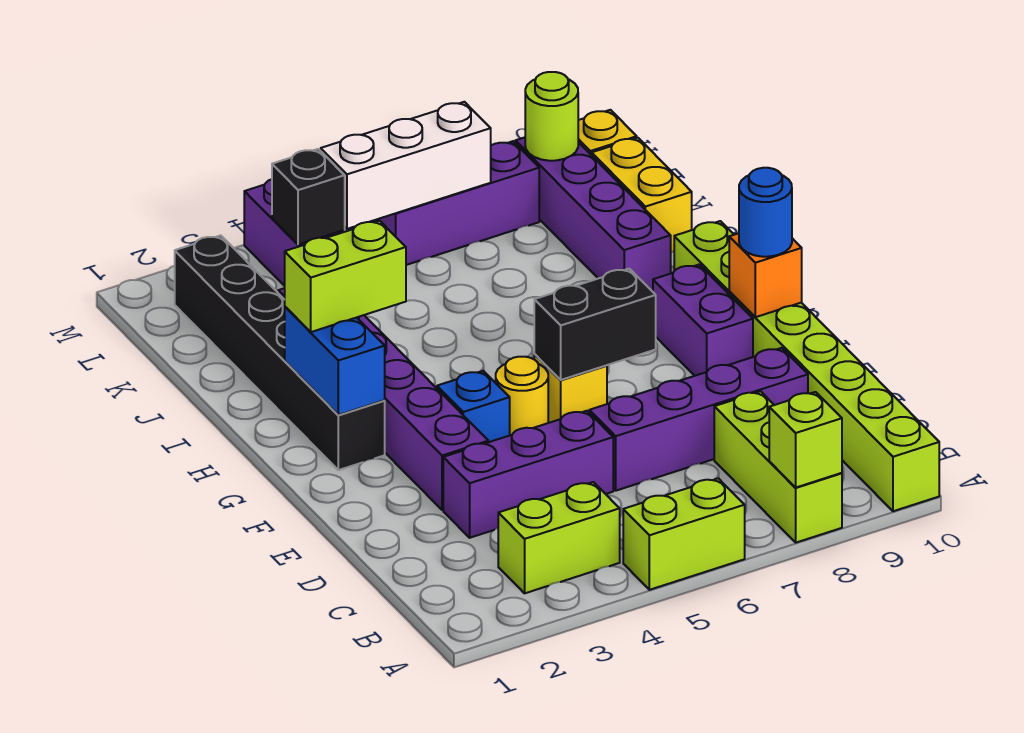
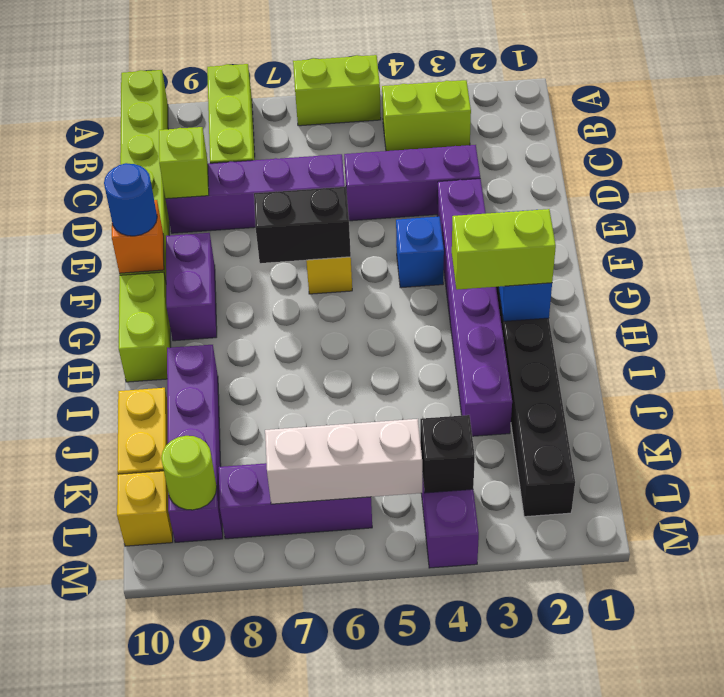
lime 1x1 brick [769,392,842,487] -> lime 1x1 brick moved to [159,127,209,199]
yellow 1x1 round brick [496,357,548,435] -> none

